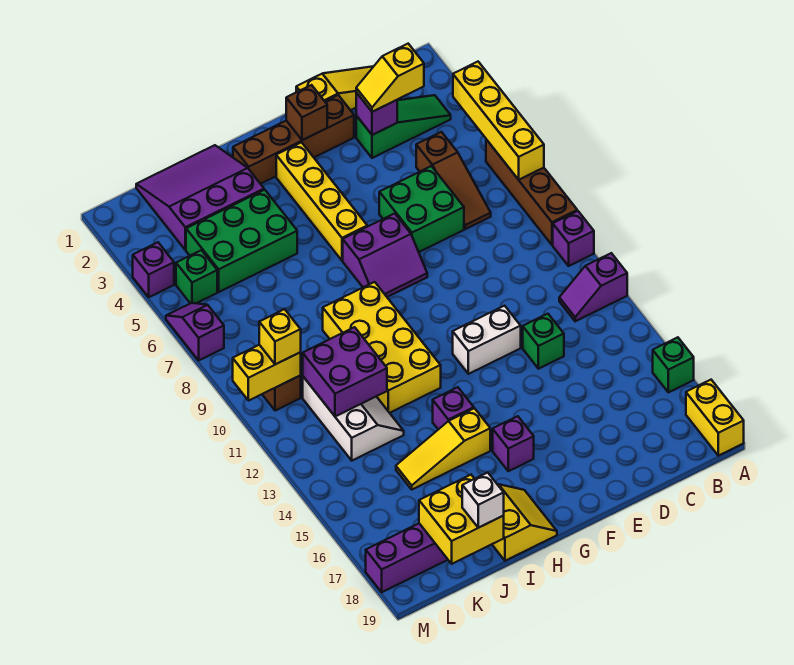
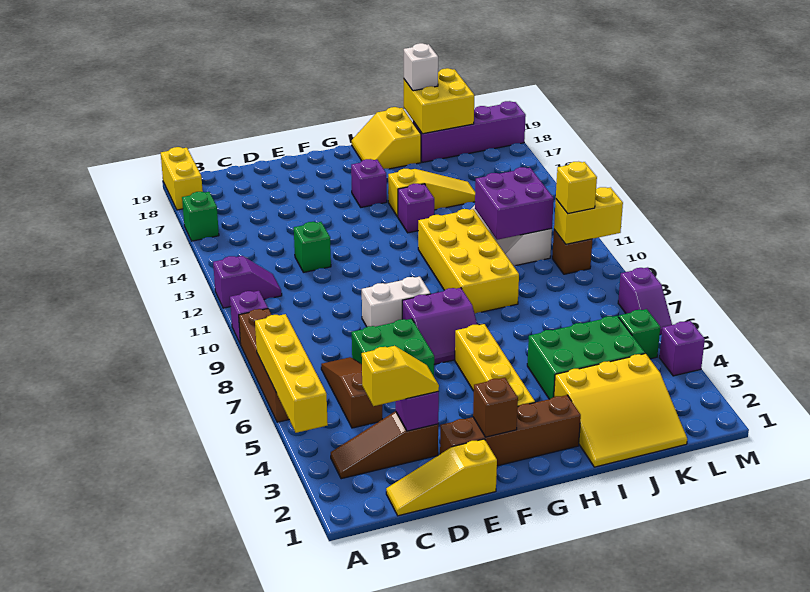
green 1x3 slope [356,95,451,158] -> brown 1x3 slope [331,411,438,479]
white 1x2 brick [453,306,521,374] -> white 1x2 brick moved to [362,277,431,327]
purple 2x2 slope [343,213,427,297] -> purple 2x2 slope turned to [402,288,477,364]
purple 3x3 slope [136,145,264,250] -> yellow 3x3 slope [554,354,687,467]

